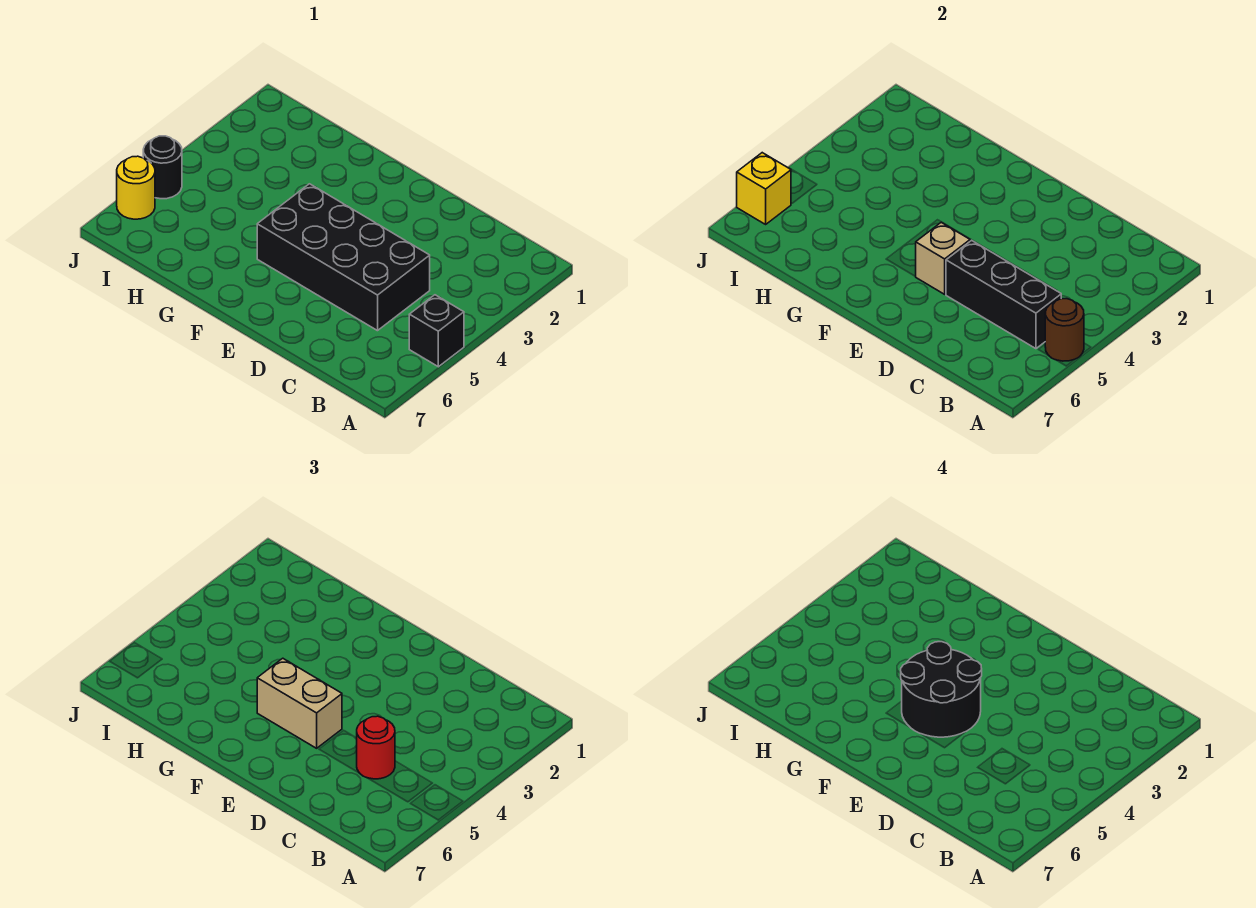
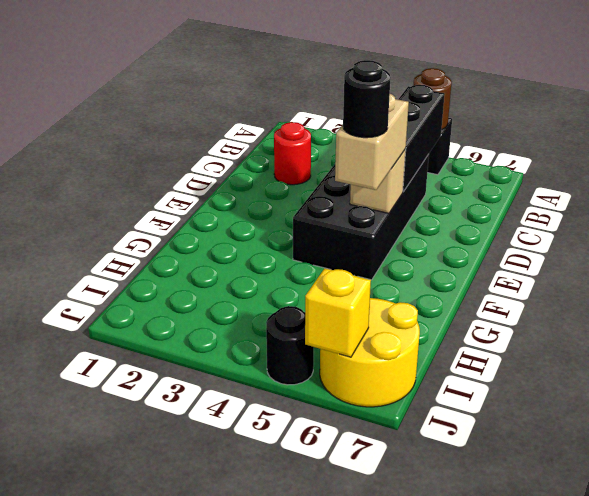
red 1x1 round brick [357,716,395,779] -> red 1x1 round brick moved to [274,122,311,185]
black 2x2 round brick [901,642,982,737] -> black 1x1 round brick [343,60,391,138]
yellow 1x1 round brick [117,156,155,219] -> yellow 2x2 round brick [320,298,420,407]

